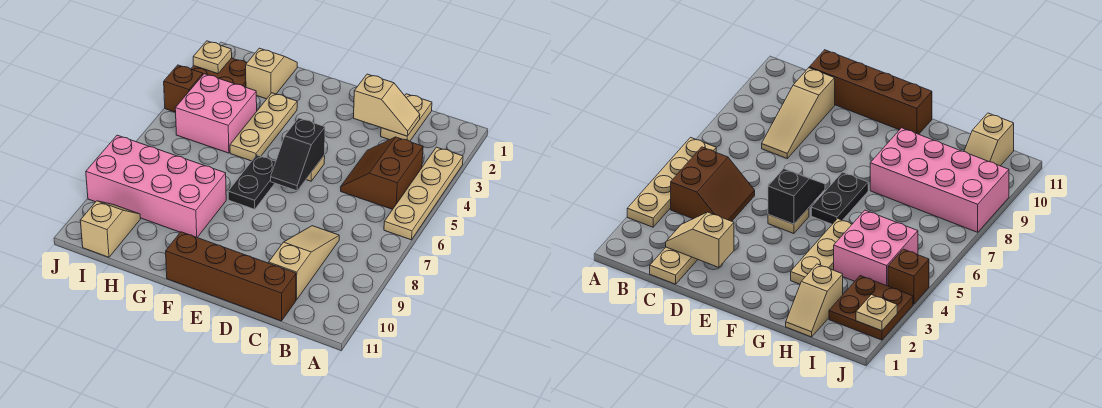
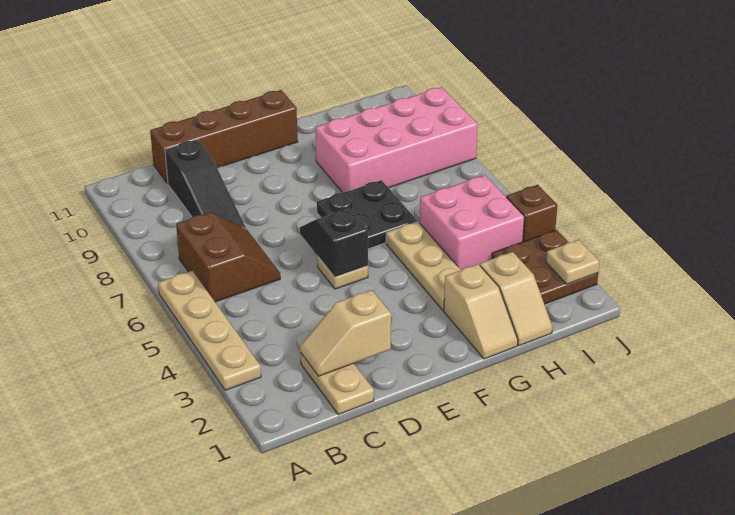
brown 2x2 slope [341,137,423,209] -> brown 2x2 slope moved to [176,212,280,302]
tan 1x3 slope [269,226,339,300] -> black 1x3 slope [165,140,246,229]
black 1x2 plate [228,155,276,209] -> black 2x2 plate [317,180,417,249]
tan 1x2 slope [80,201,140,257] -> tan 1x2 slope moved to [444,264,518,359]

